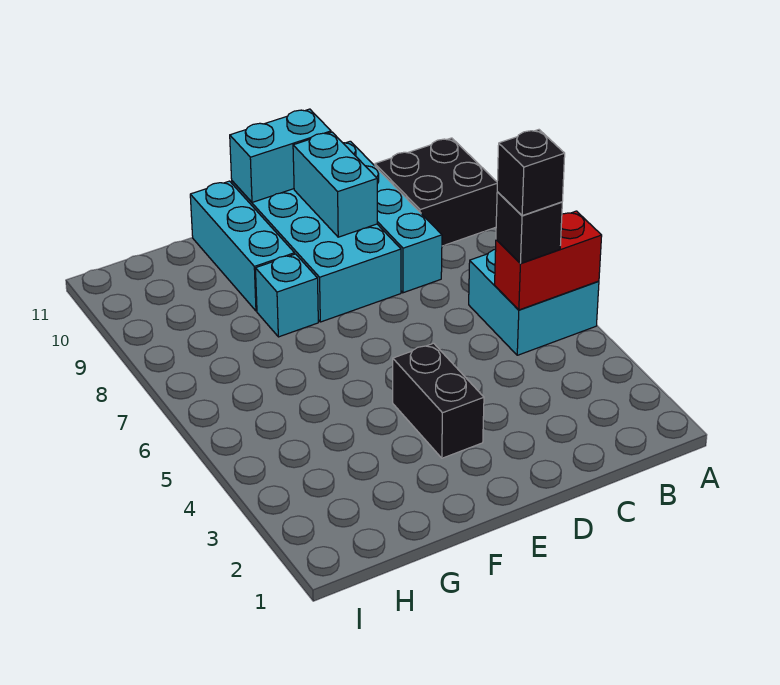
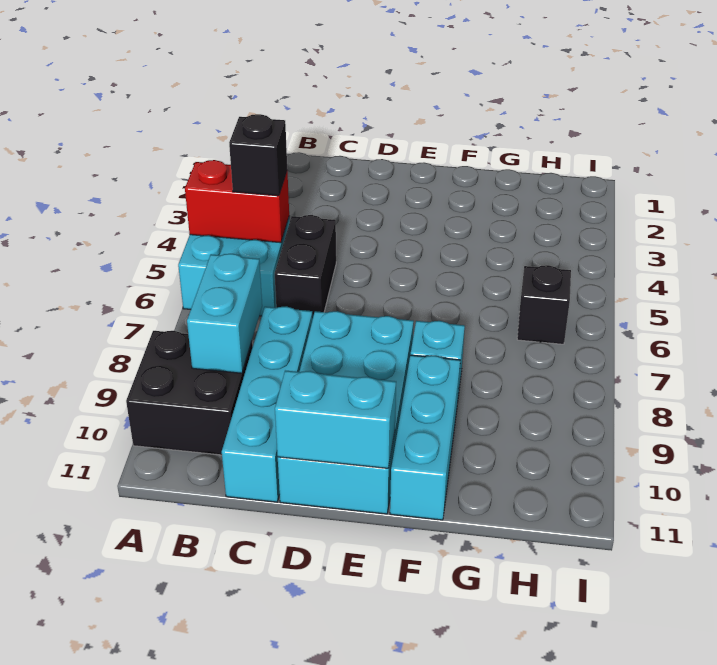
black 1x1 brick [497,130,565,216] -> black 1x1 brick moved to [517,265,571,344]
cyan 1x2 brick [293,132,377,237] -> cyan 1x2 brick moved to [187,254,262,373]
black 1x2 brick [393,343,484,458] -> black 1x2 brick moved to [275,215,336,318]

